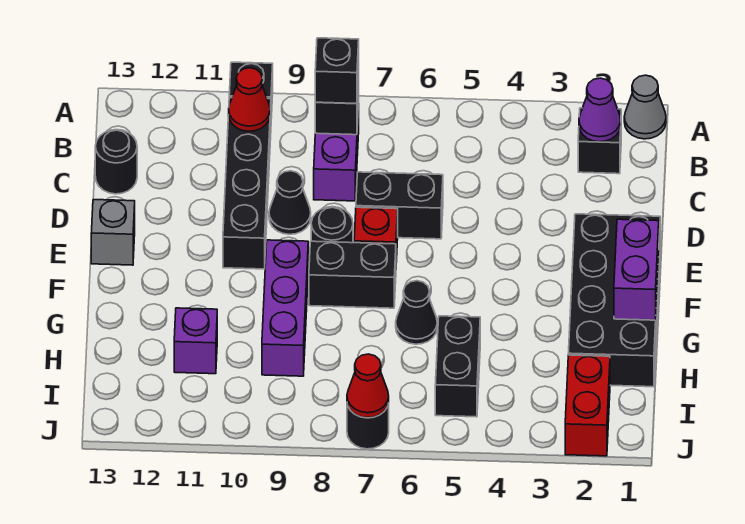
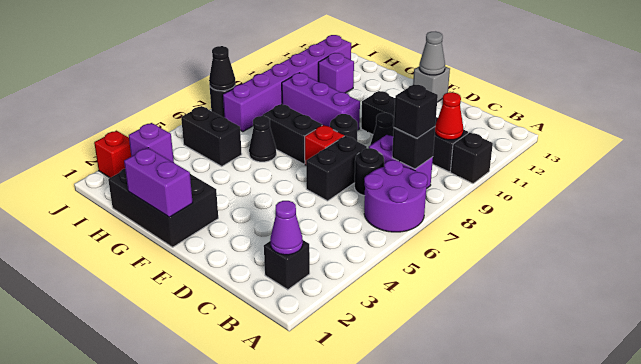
grey 1x1 cone [624,75,666,139] -> grey 1x1 cone moved to [419,32,445,75]
none -> purple 2x2 round brick [364,160,428,232]
black 1x1 round brick [95,130,137,194] -> black 1x1 round brick moved to [355,148,384,196]
black 2x4 brick [568,214,660,387] -> black 2x3 brick [108,169,218,247]
black 1x2 brick [309,241,396,308] -> black 1x2 brick turned to [263,104,322,164]
none -> purple 1x1 brick [129,123,174,163]
red 1x2 brick [565,355,610,456] -> red 1x1 brick [94,131,131,178]
none -> purple 1x6 brick [223,35,351,132]
red 1x1 cone [347,354,389,418] -> black 1x1 cone [209,46,235,91]

